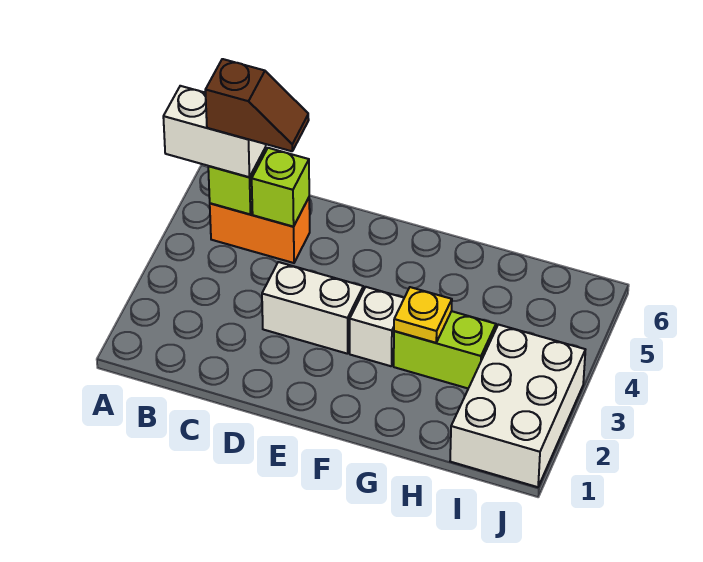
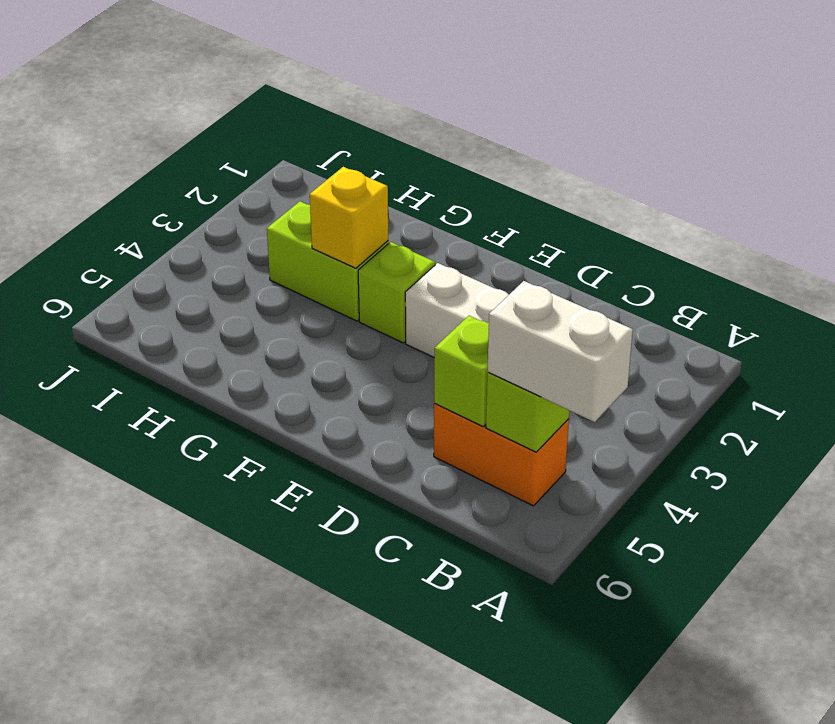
brown 1x2 slope [205,59,309,151] -> none
white 1x1 brick [350,287,404,366] -> lime 1x1 brick [358,242,435,343]
yellow 1x1 plate [394,287,452,343] -> yellow 1x1 brick [310,167,388,268]
white 2x3 brick [450,325,585,487] -> none

